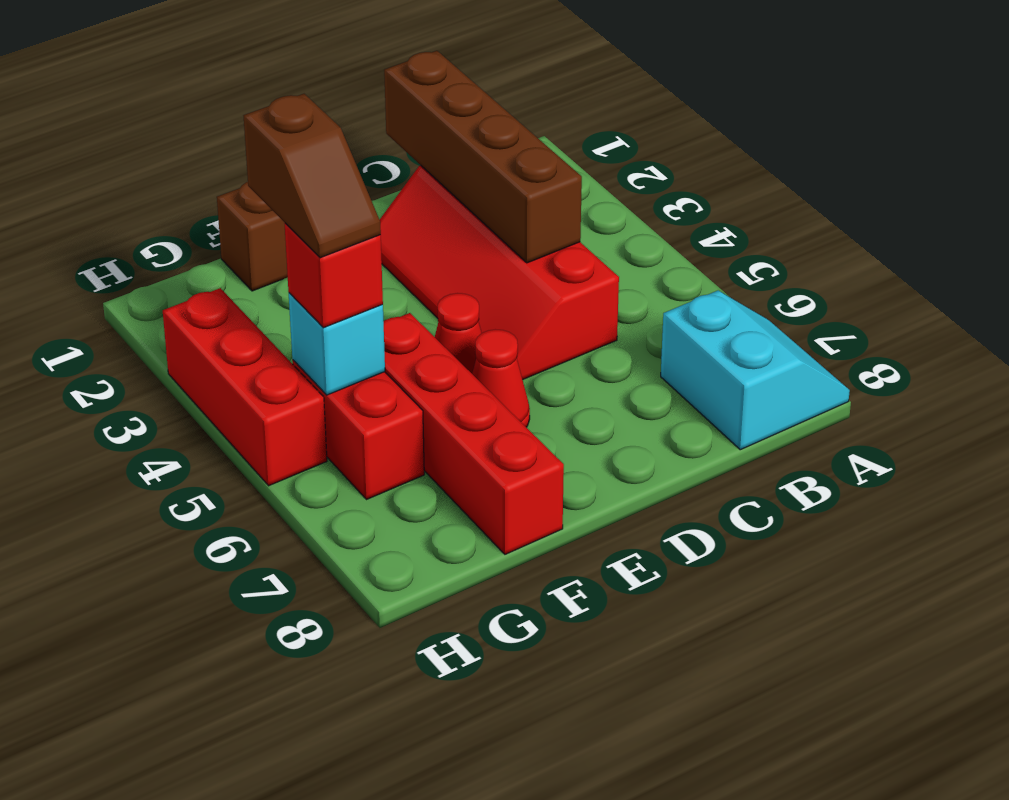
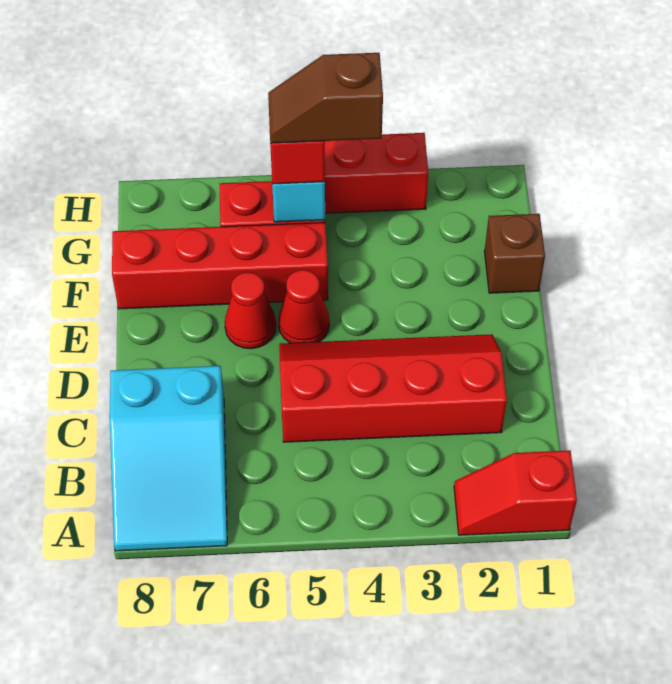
none -> red 1x2 slope [454,450,577,535]
cyan 2x2 slope [661,291,850,450] -> cyan 2x3 slope [110,366,227,551]
brown 1x4 brick [384,51,582,263] -> none

